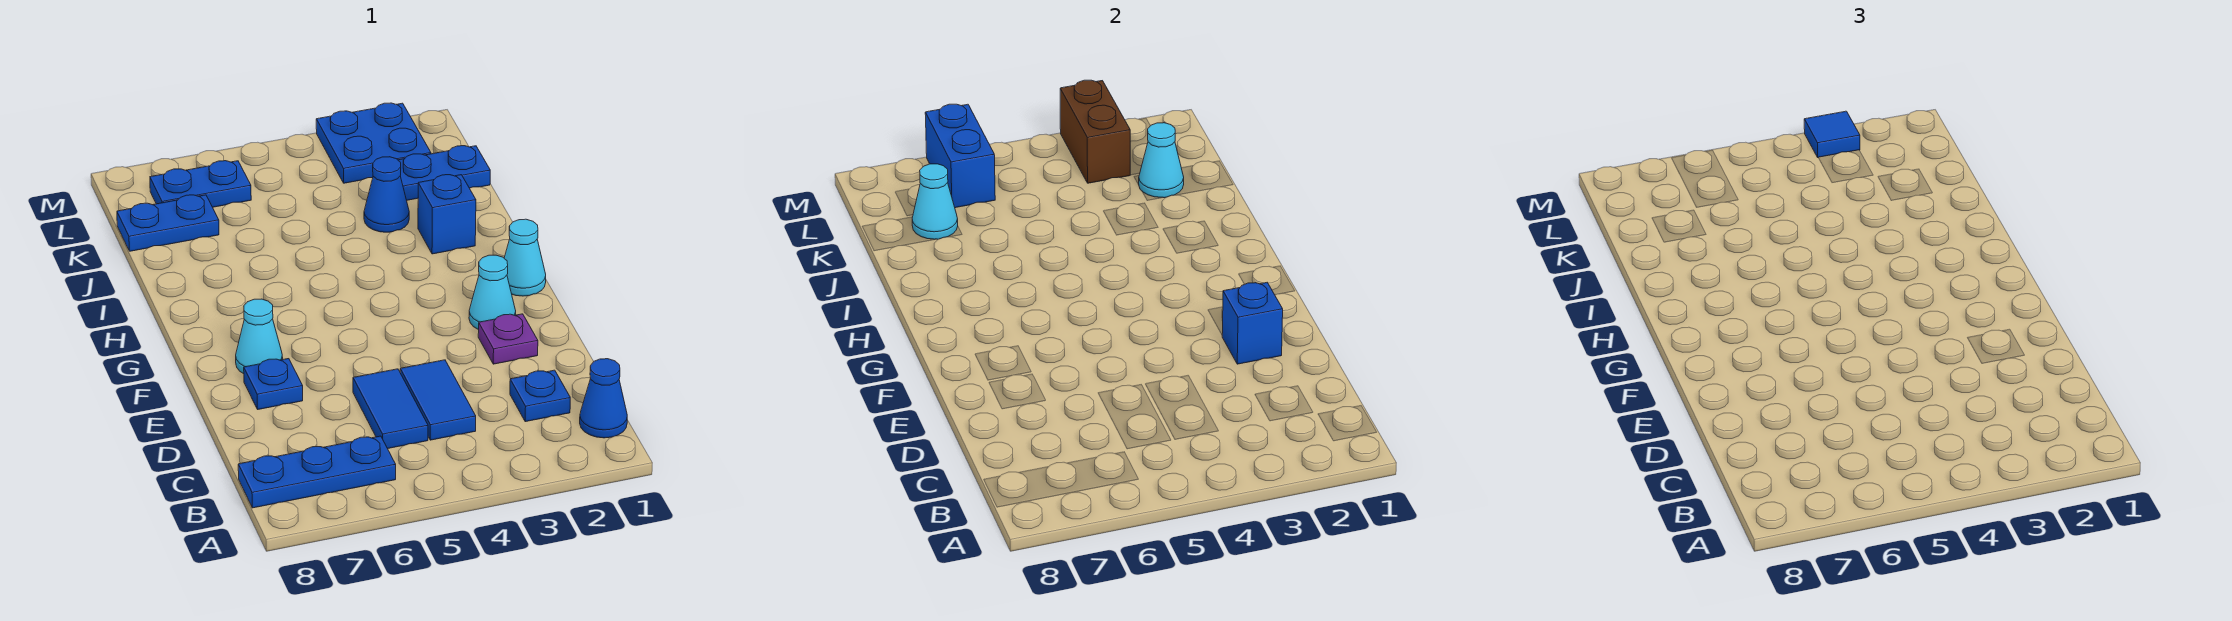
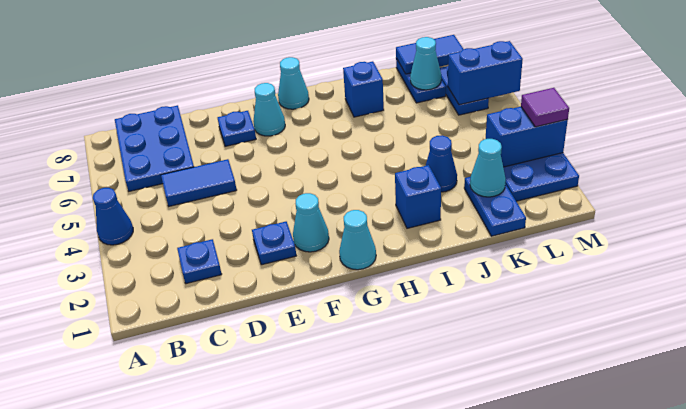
blue 1x1 cone [580,359,627,438] -> blue 1x1 cone moved to [93,188,133,245]
blue 1x3 plate [238,436,396,508] -> blue 2x3 plate [115,105,194,191]
blue 1x2 tile [400,360,476,440] -> blue 1x2 tile moved to [396,35,464,74]
purple 1x1 plate [478,314,538,364] -> blue 1x1 plate [252,222,296,265]
blue 1x1 brick [1222,283,1283,364] -> blue 1x1 brick moved to [343,61,384,117]
none -> cyan 1x1 cone [278,57,309,109]
brown 1x2 brick [1060,80,1130,183] -> blue 1x2 brick [486,107,568,167]
blue 1x1 tile [1804,111,1860,158] -> purple 1x1 tile [521,88,569,127]

